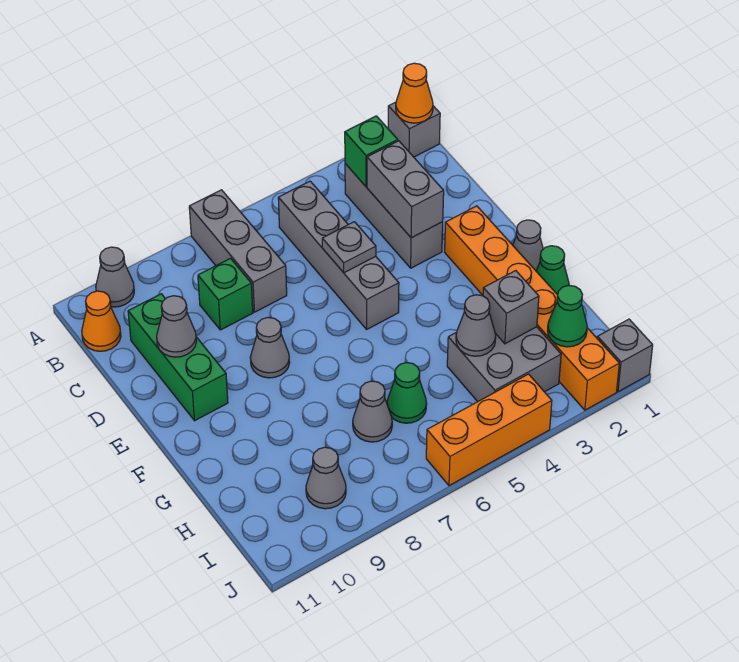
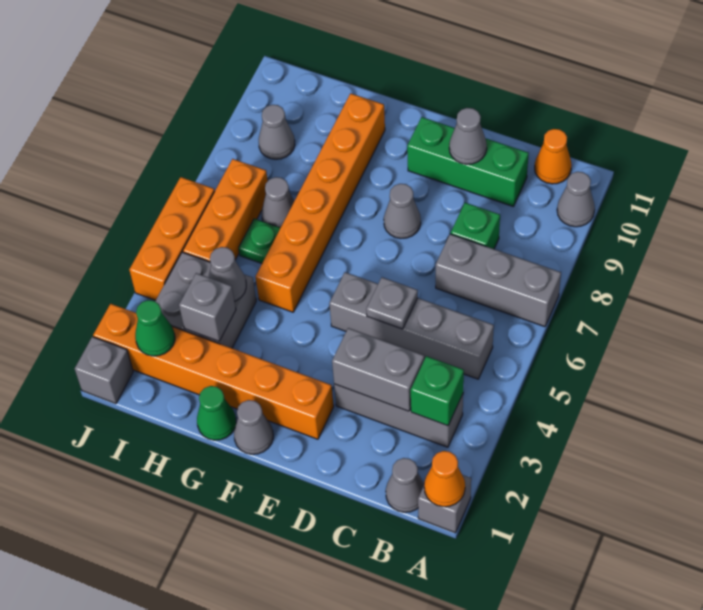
none -> grey 1x1 cone [386,458,424,512]
none -> orange 1x6 brick [256,93,385,312]
green 1x1 cone [387,363,427,423] -> green 1x1 plate [239,219,280,263]
none -> orange 1x3 brick [183,159,268,262]

